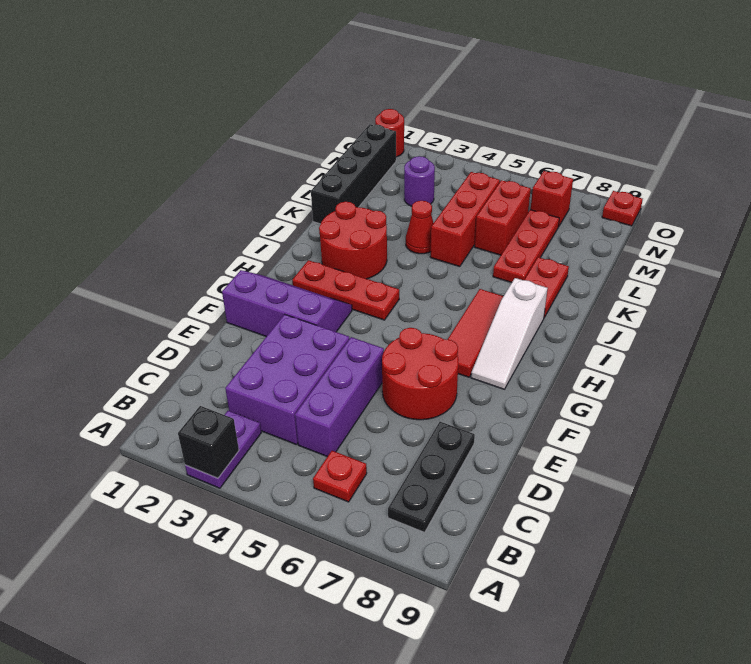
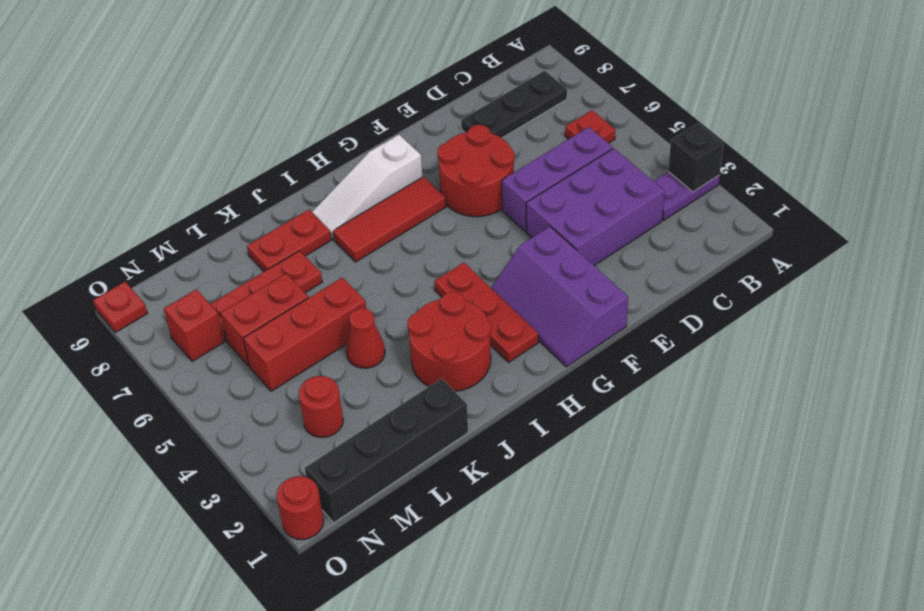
white 1x3 slope [471,278,548,389] -> white 1x3 slope turned to [312,135,423,239]
purple 1x1 round brick [404,156,435,206] -> red 1x1 round brick [299,376,343,437]

